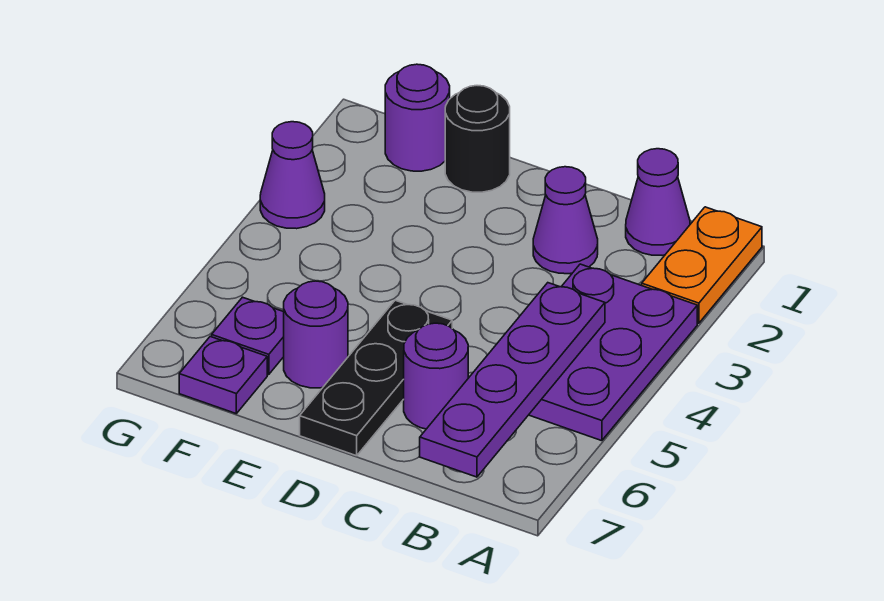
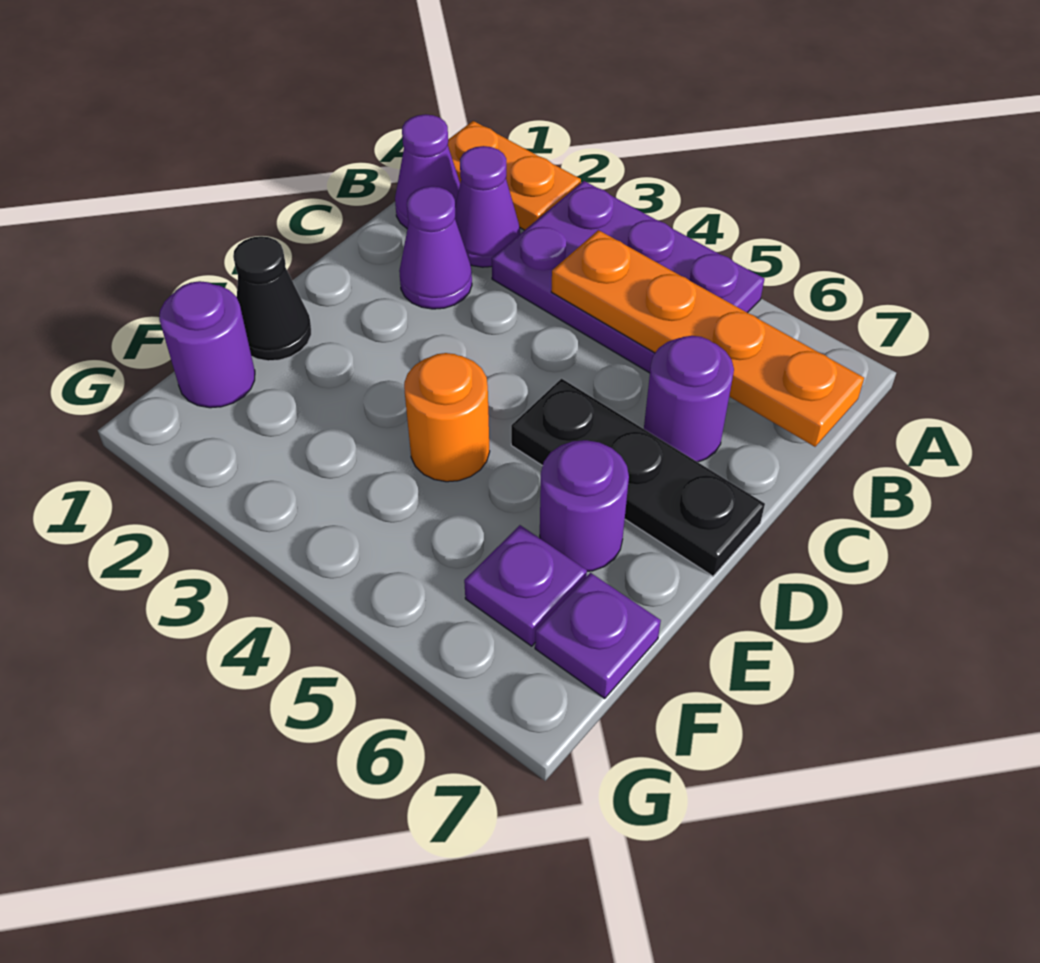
purple 1x4 plate [420,283,605,477] -> orange 1x4 plate [551,230,864,447]
black 1x1 round brick [445,86,510,192] -> black 1x1 cone [233,236,311,361]
none -> orange 1x1 round brick [404,353,490,482]
purple 1x1 cone [260,122,325,229] -> purple 1x1 cone moved to [455,146,520,267]

